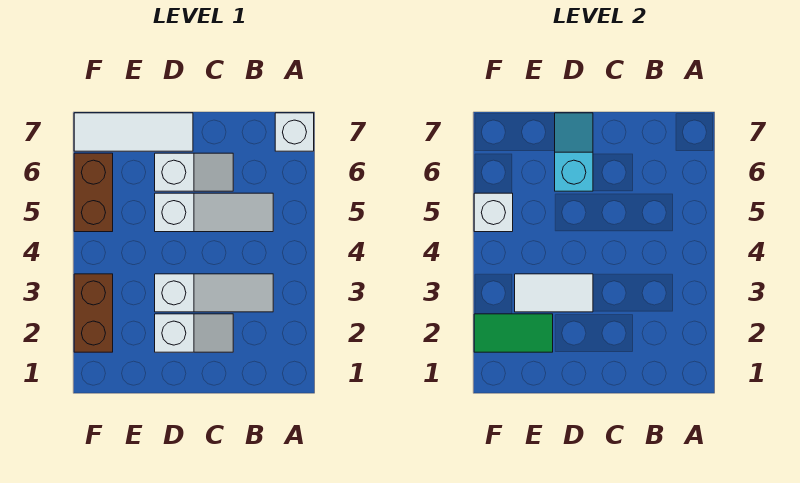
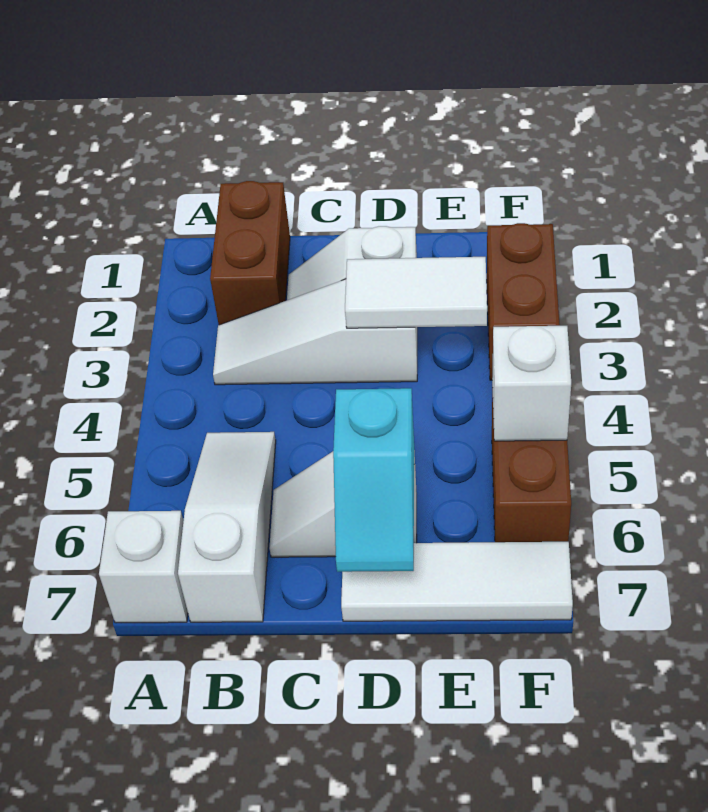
none -> brown 1x2 brick [210,181,290,325]
white 1x3 slope [155,193,273,232] -> white 1x3 slope turned to [178,432,276,622]
green 1x2 tile [474,314,553,352] -> none

